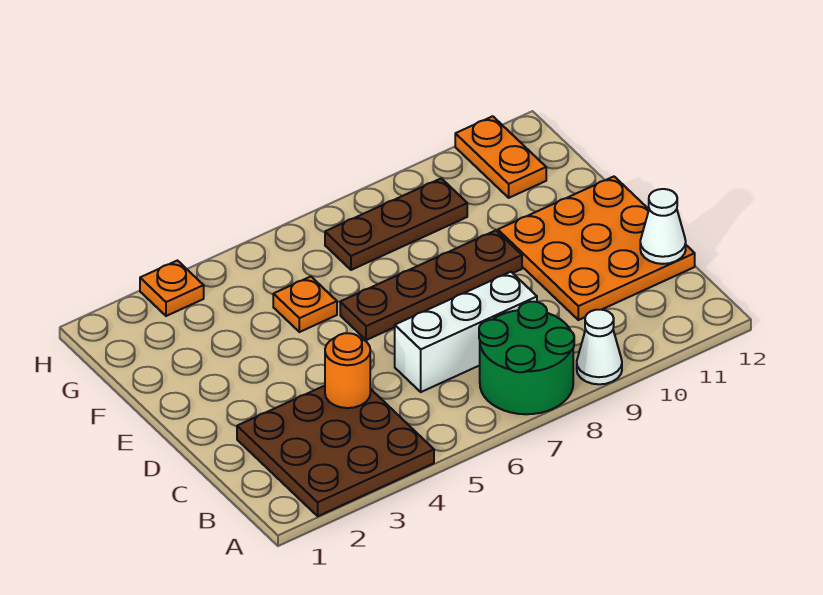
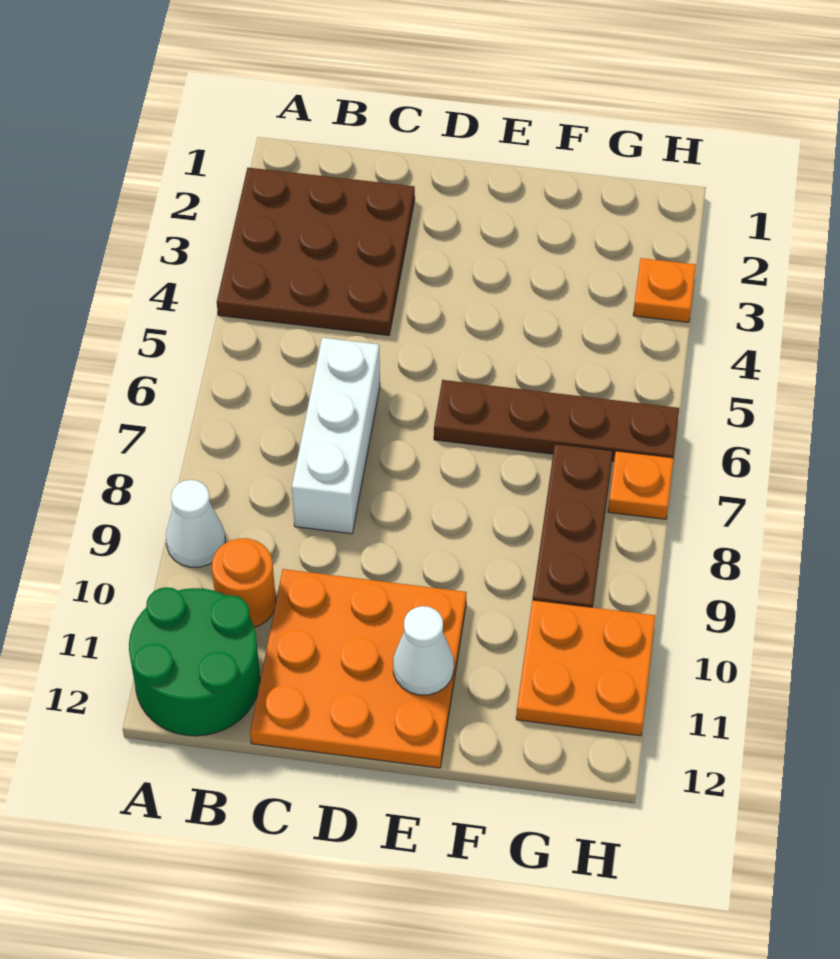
green 2x2 round brick [479,302,574,414] -> green 2x2 round brick moved to [129,587,260,736]
orange 1x1 round brick [325,333,370,408] -> orange 1x1 round brick moved to [212,538,276,627]
white 1x1 cone [640,189,686,264] -> white 1x1 cone moved to [393,606,454,695]
brown 1x4 plate [340,231,522,340] -> brown 1x4 plate turned to [434,380,679,461]
orange 1x1 plate [273,277,337,332] -> orange 1x1 plate moved to [608,451,674,519]
orange 1x2 plate [455,116,546,198] -> orange 2x2 plate [516,600,655,736]

